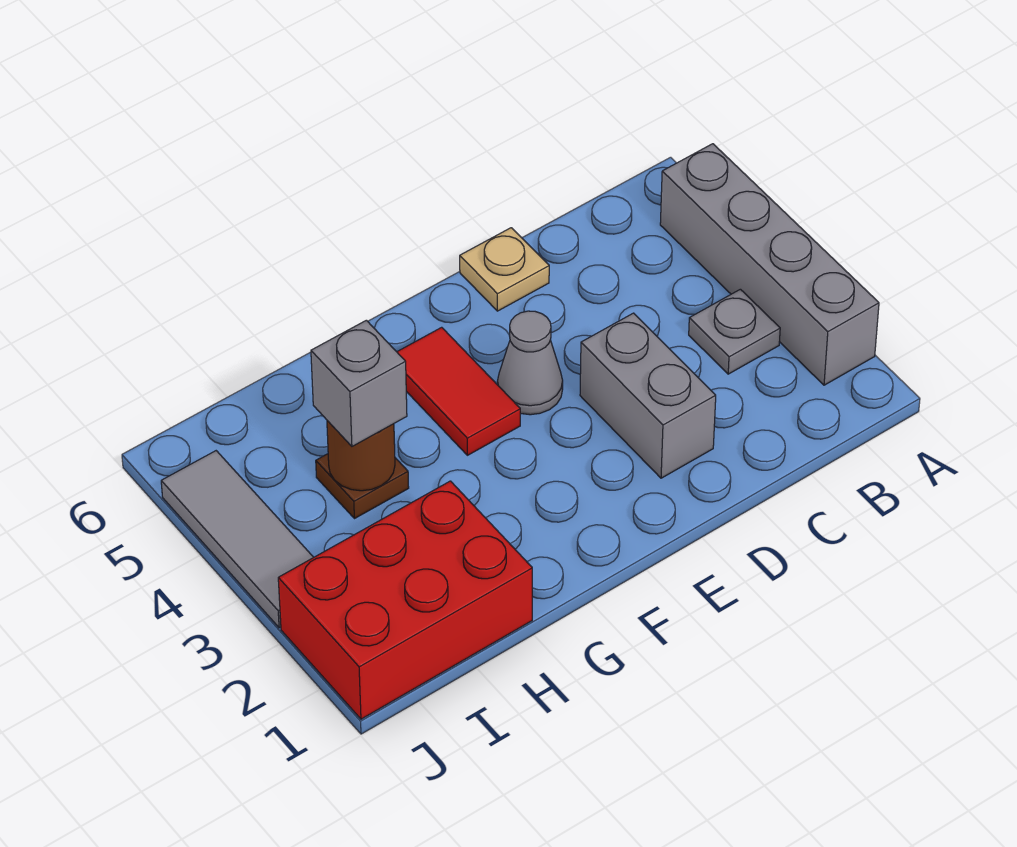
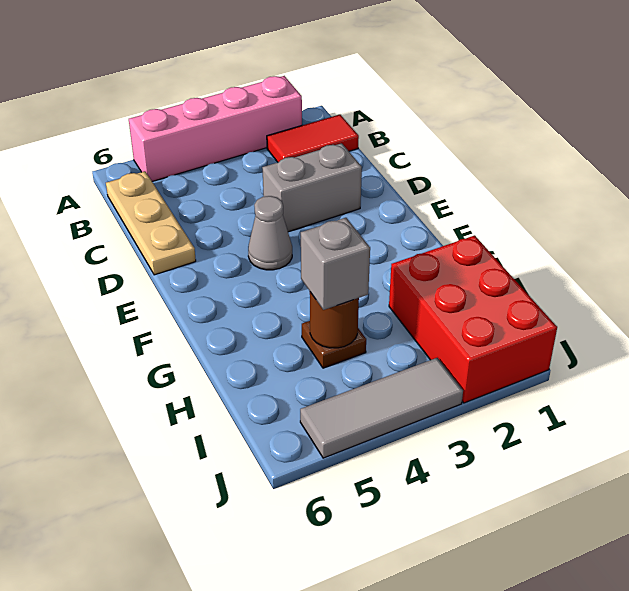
grey 1x4 brick [660,144,879,385] -> pink 1x4 brick [129,76,302,181]
grey 1x1 plate [689,289,780,374] -> none
tan 1x1 plate [460,228,549,311] -> tan 1x3 plate [106,171,196,275]
red 1x2 tile [397,327,520,455] -> red 1x2 tile moved to [267,114,359,162]

